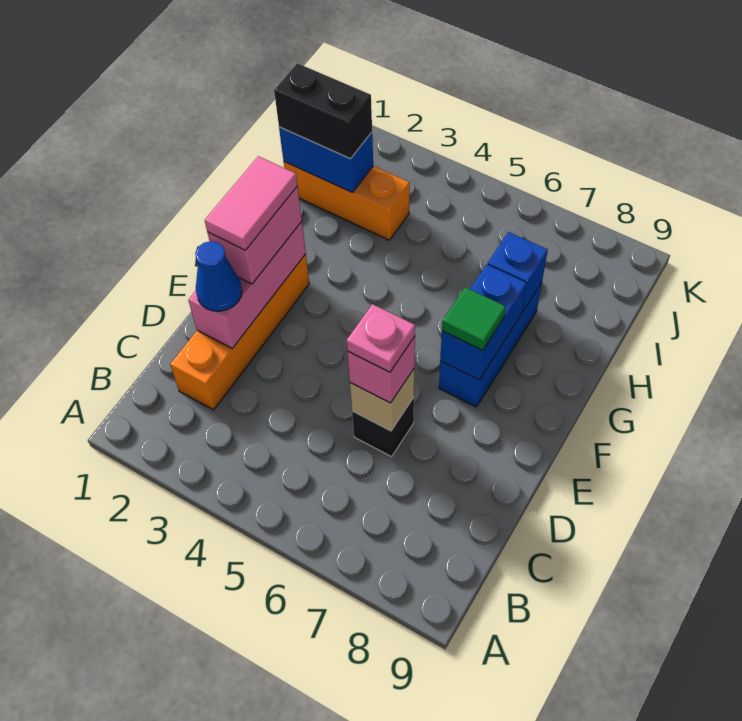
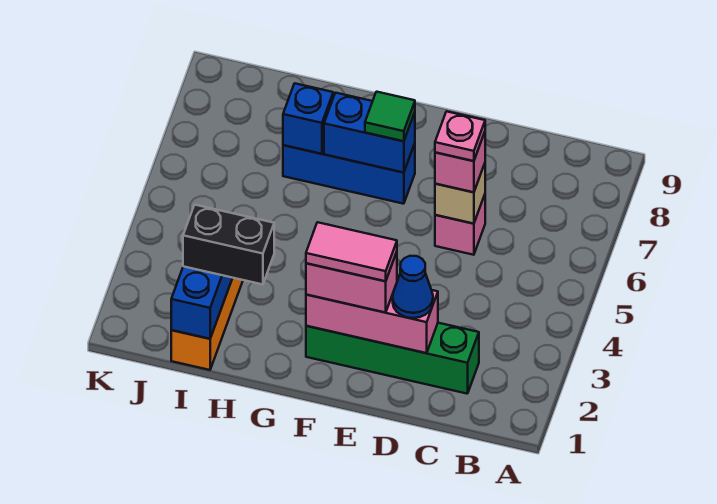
orange 1x4 brick [170,254,309,410] -> green 1x4 brick [306,323,479,394]
black 1x1 brick [352,397,414,457] -> pink 1x1 brick [435,195,485,255]
black 1x2 brick [274,63,372,159] -> black 1x2 brick turned to [183,205,274,284]

